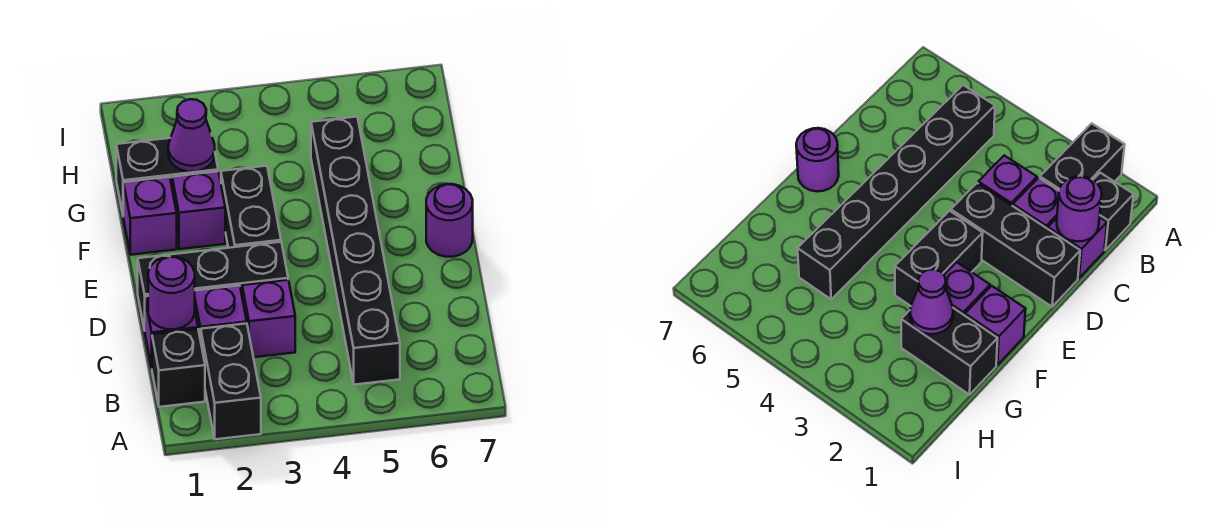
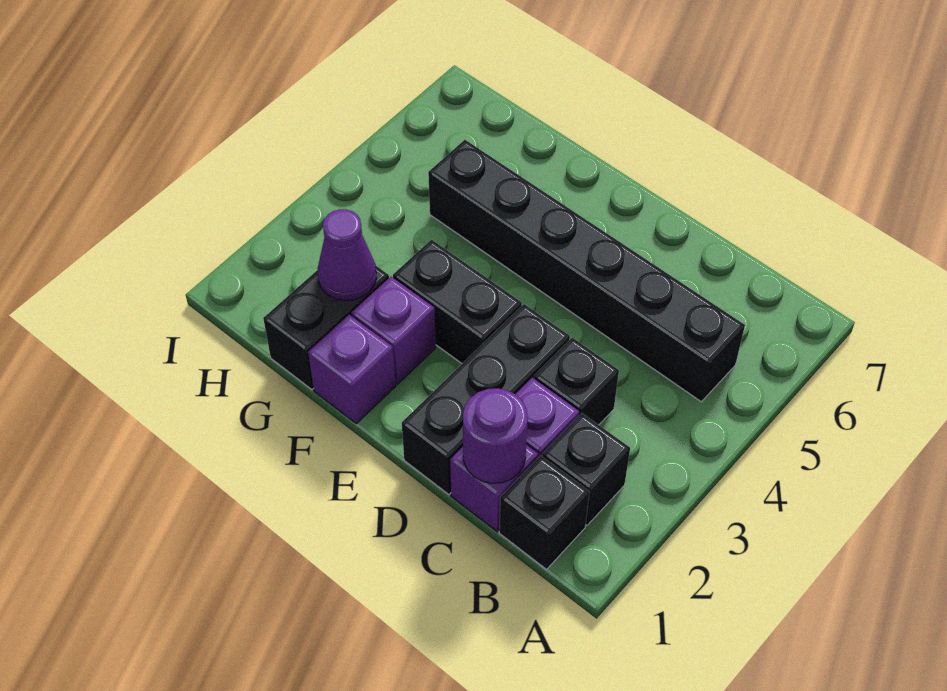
black 1x2 brick [201,323,261,439] -> black 1x1 brick [543,413,630,525]
purple 1x1 brick [242,280,295,357] -> black 1x1 brick [534,338,619,425]
purple 1x1 round brick [426,184,473,257] -> none

